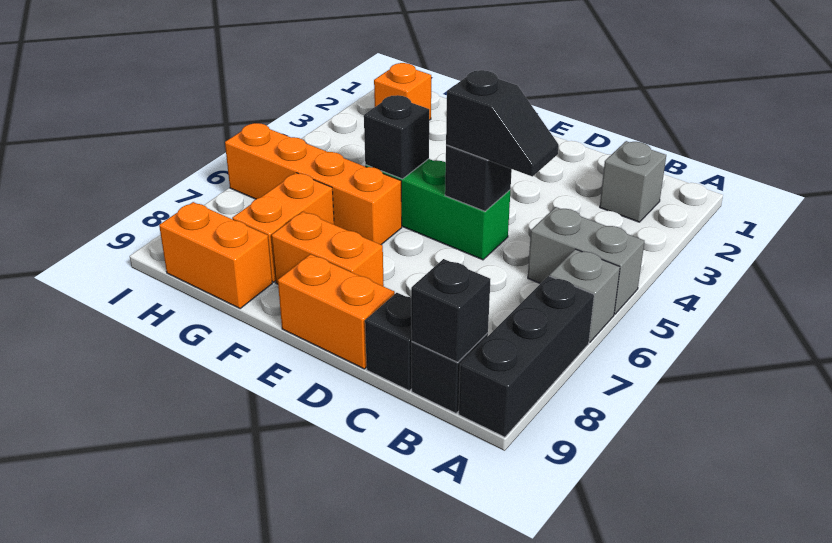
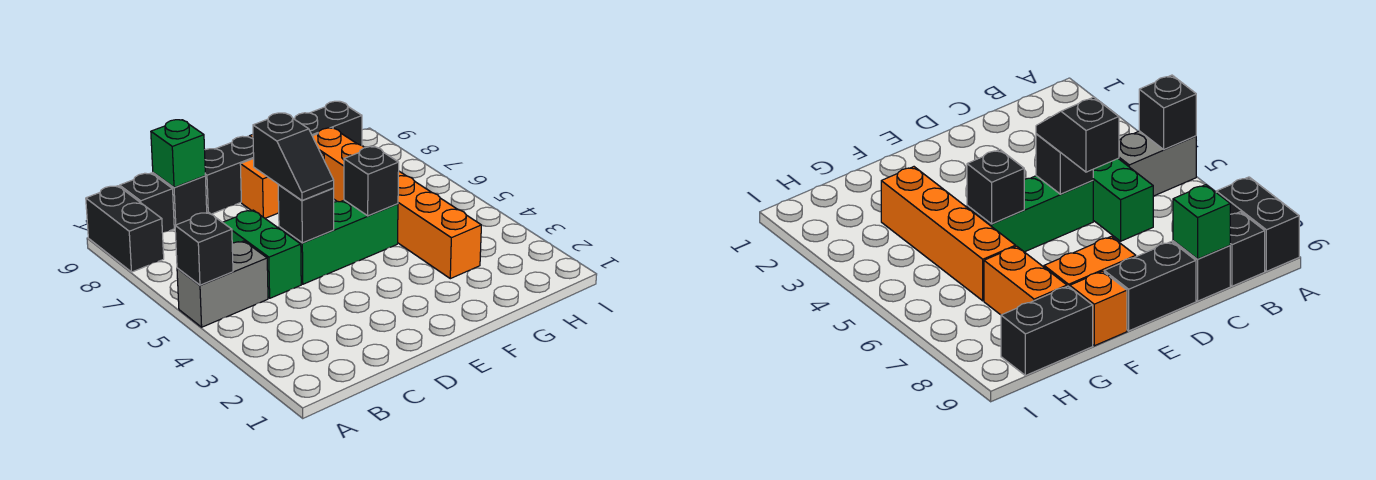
grey 1x1 brick [550,249,620,342] -> none
black 1x3 brick [459,276,594,437] -> black 1x2 brick [86,186,164,272]
grey 1x1 brick [600,141,666,222] -> none
black 1x1 brick [411,259,490,362] -> black 1x1 brick moved to [175,212,233,285]
none -> green 1x2 brick [223,210,301,298]
black 1x2 slope [446,70,559,177] -> black 1x2 slope turned to [253,113,334,200]
none -> green 1x1 brick [151,120,205,187]
orange 1x2 brick [278,254,395,369] -> black 1x2 brick [205,136,254,214]
orange 1x4 brick [225,123,402,245] -> orange 1x4 brick turned to [398,171,481,279]
orange 1x2 brick [159,202,272,308] -> black 1x2 brick [295,101,362,145]
orange 1x1 brick [374,63,431,120] -> orange 1x1 brick moved to [1070,271,1127,346]

